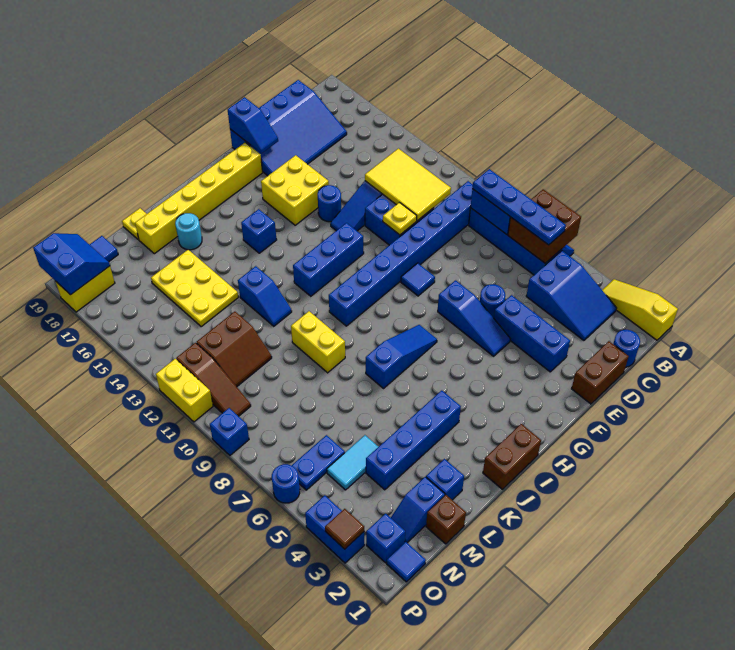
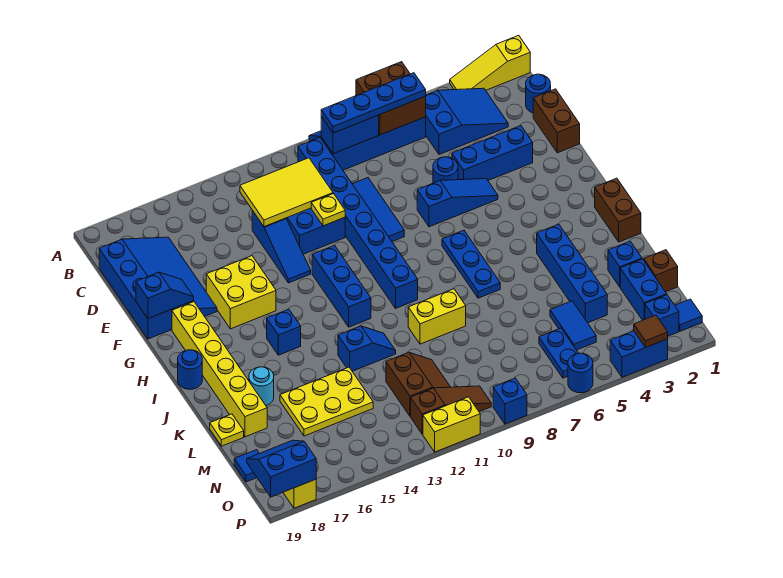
blue 1x1 tile [401,263,435,296] -> blue 1x3 tile [353,178,404,242]
blue 1x1 round brick [318,185,341,222] -> blue 1x1 round brick moved to [178,350,202,389]
blue 1x3 slope [366,325,437,388] -> blue 1x3 plate [442,230,500,298]
blue 1x2 slope [391,477,445,543] -> blue 1x2 brick [620,259,667,320]
cyan 1x2 tile [327,435,378,490] -> blue 1x2 tile [550,301,596,350]

